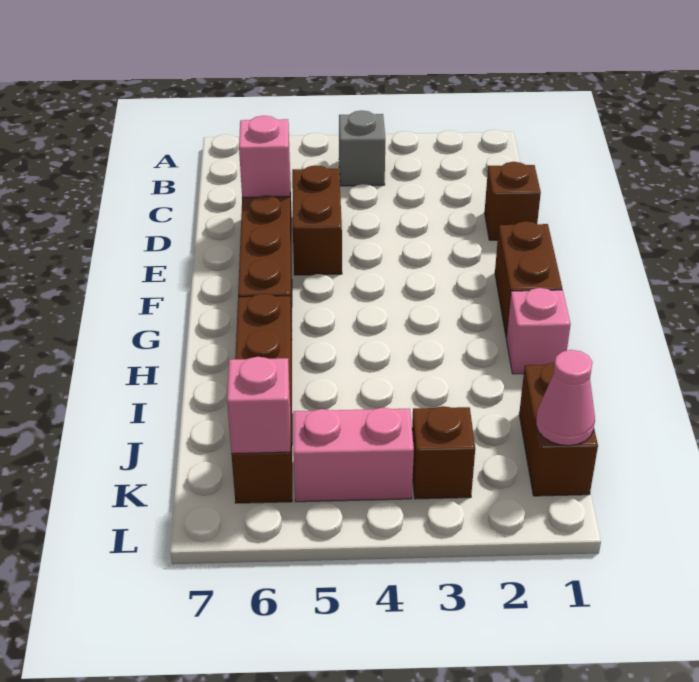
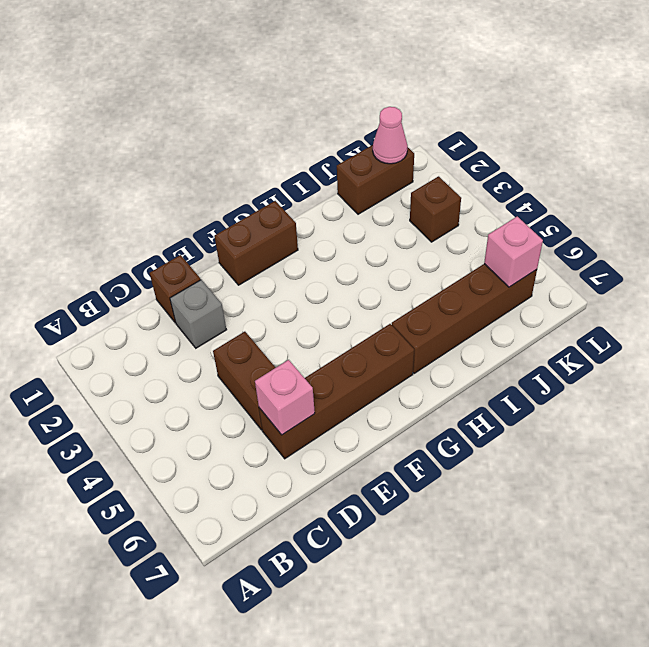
grey 1x1 brick [339,111,385,186] -> grey 1x1 brick moved to [170,280,226,348]
brown 1x2 brick [292,165,342,275] -> brown 1x2 brick turned to [213,332,276,430]
pink 1x1 brick [506,288,571,374] -> none
pink 1x2 brick [293,408,414,502] -> none

